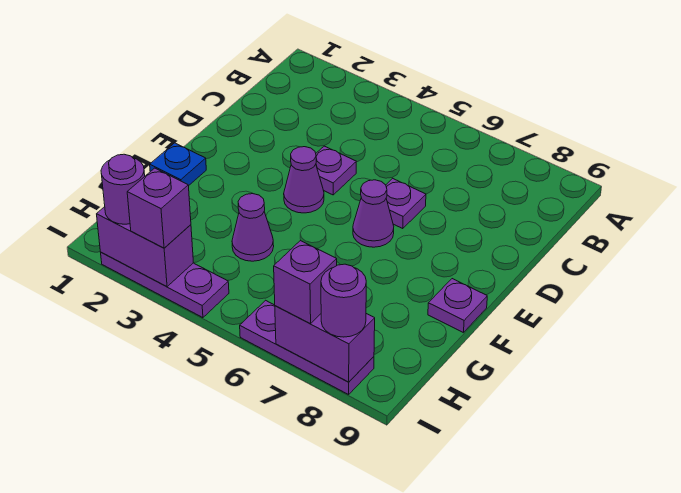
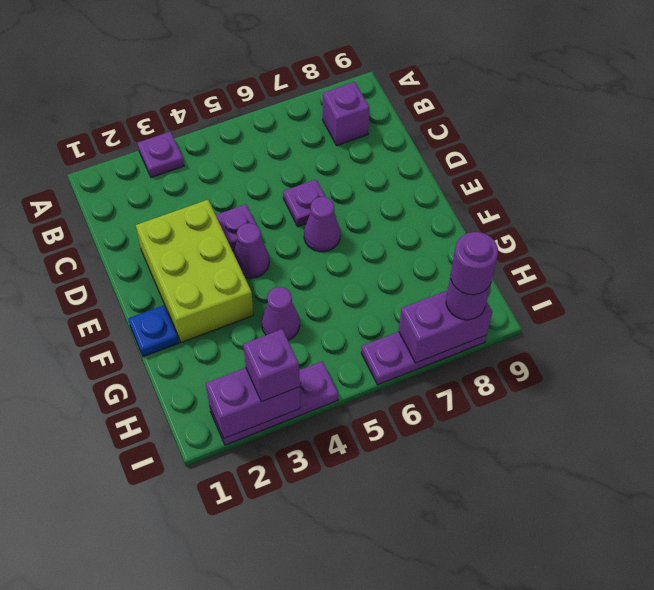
none -> lime 2x3 brick [136,200,254,342]
purple 1x1 plate [428,279,487,333] -> purple 1x1 plate moved to [137,132,184,178]
purple 1x1 round brick [101,154,145,224] -> purple 1x1 round brick moved to [451,232,498,295]
purple 1x1 brick [274,241,337,324] -> purple 1x1 brick moved to [323,82,370,146]

